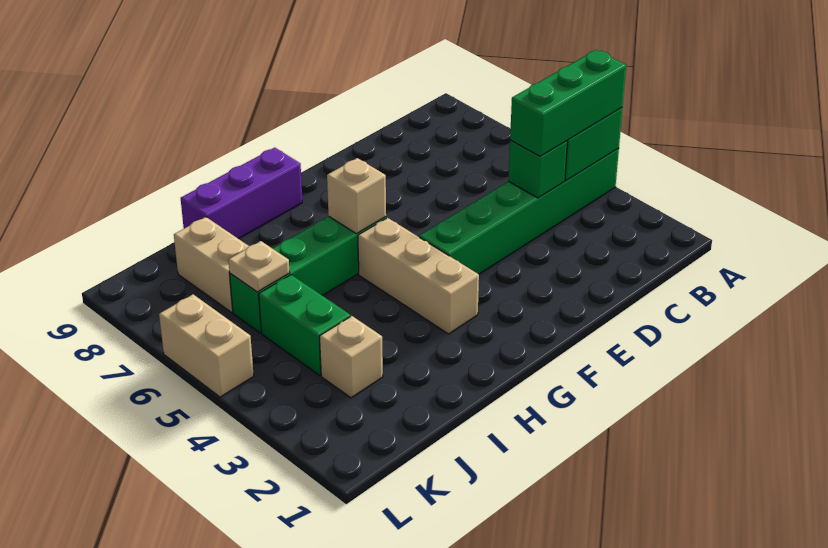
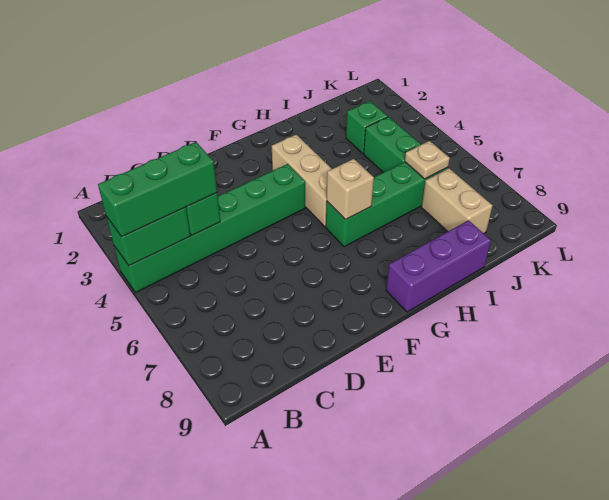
tan 1x1 brick [320,316,383,398] -> green 1x1 brick [346,101,388,154]
tan 1x2 brick [159,294,254,397] -> none

